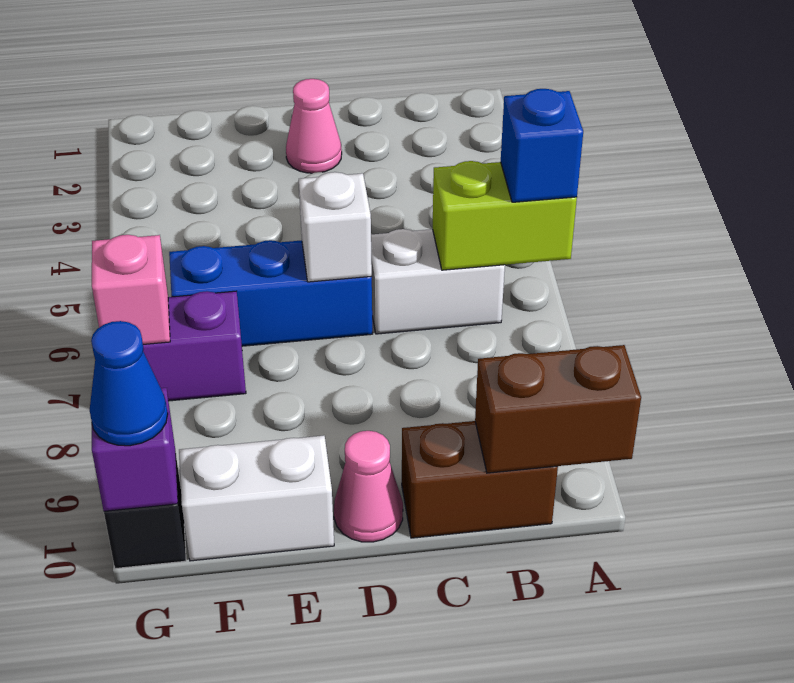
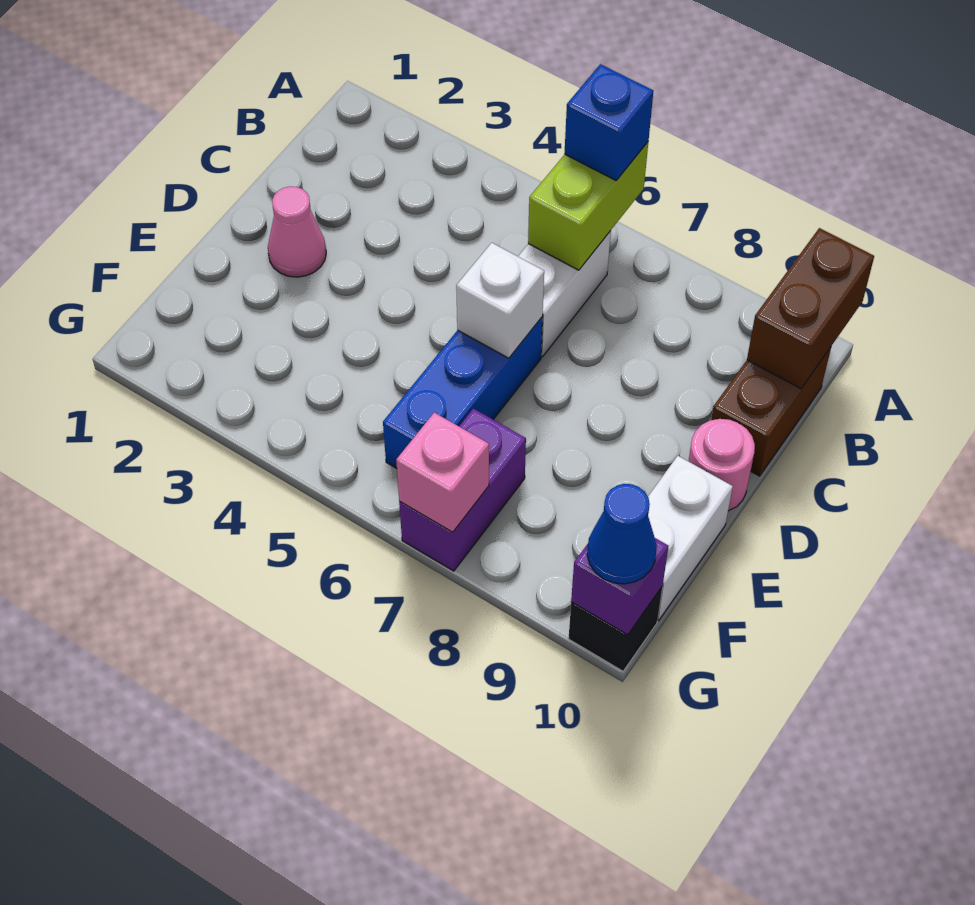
pink 1x1 cone [334,431,403,542] -> pink 1x1 round brick [689,419,755,511]

